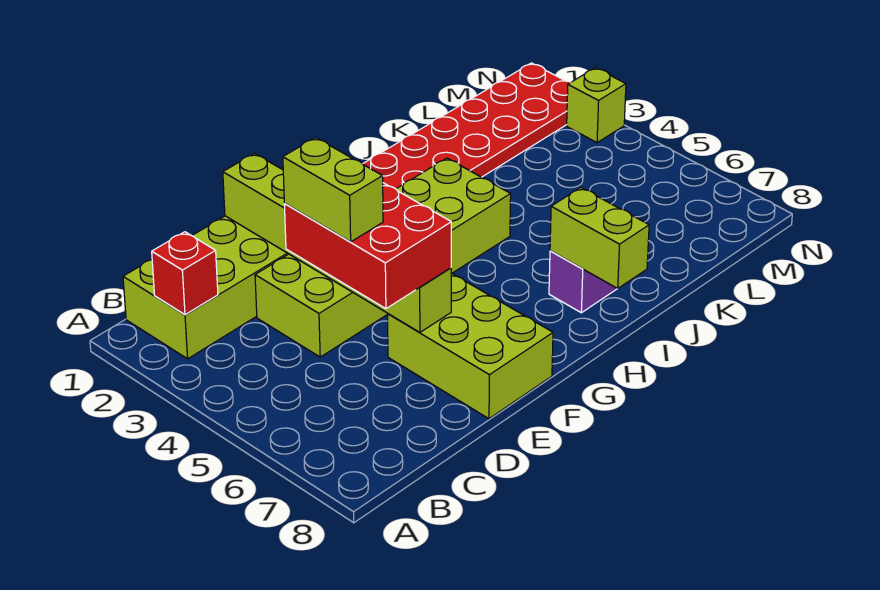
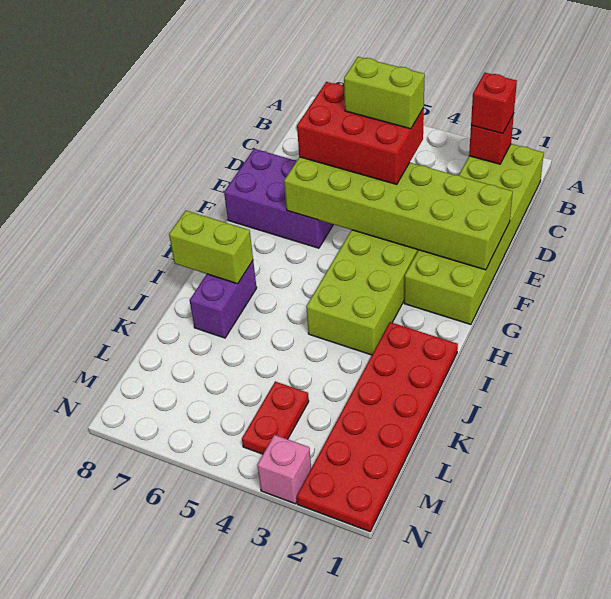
none -> red 1x1 brick [471,73,517,134]
lime 1x6 brick [223,154,451,333] -> lime 2x6 brick [284,157,513,270]
lime 2x3 brick [388,273,553,419] -> purple 2x3 brick [224,149,333,248]
none -> red 1x2 plate [242,381,309,454]
lime 1x1 brick [567,68,626,143] -> pink 1x1 brick [257,435,311,504]

